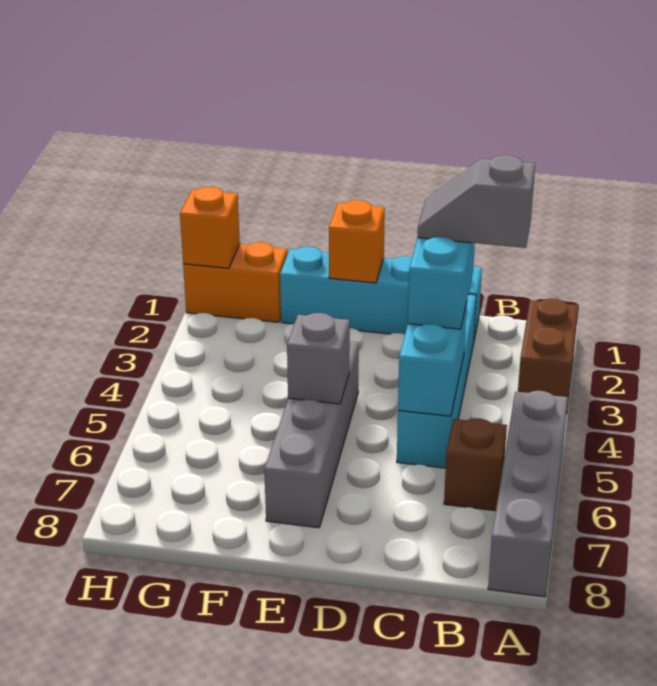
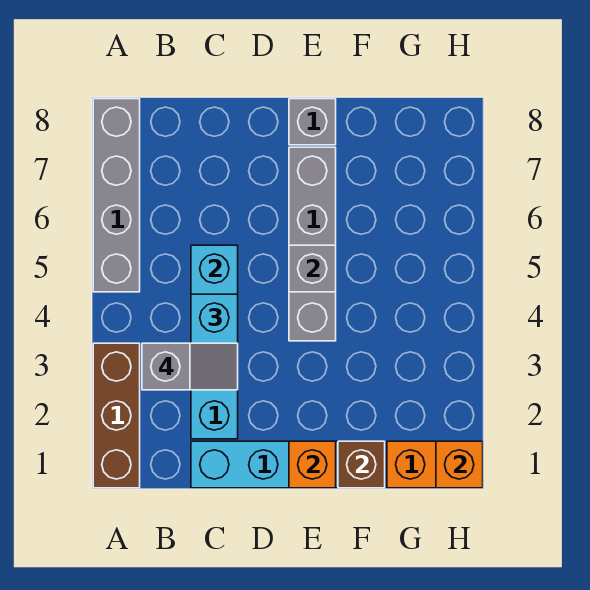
brown 1x2 brick [518,299,579,414] -> brown 1x3 brick [93,343,140,488]
brown 1x1 brick [444,418,507,511] -> brown 1x1 brick moved to [338,441,385,488]
none -> grey 1x1 brick [289,99,336,145]

